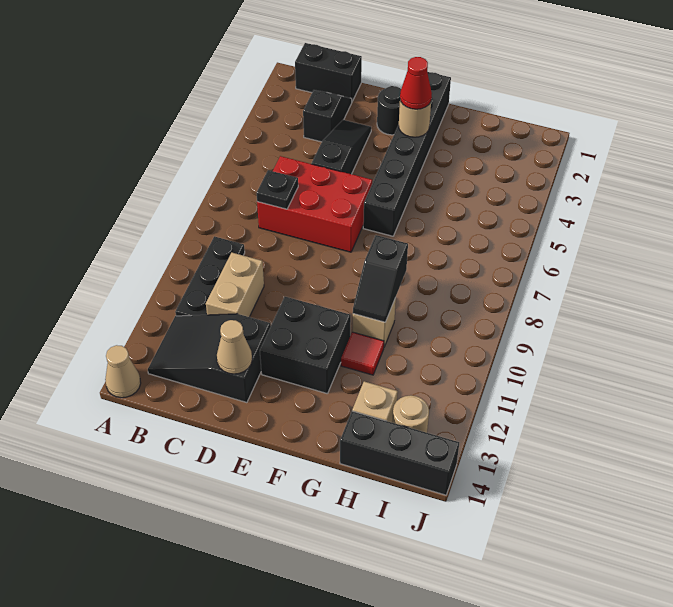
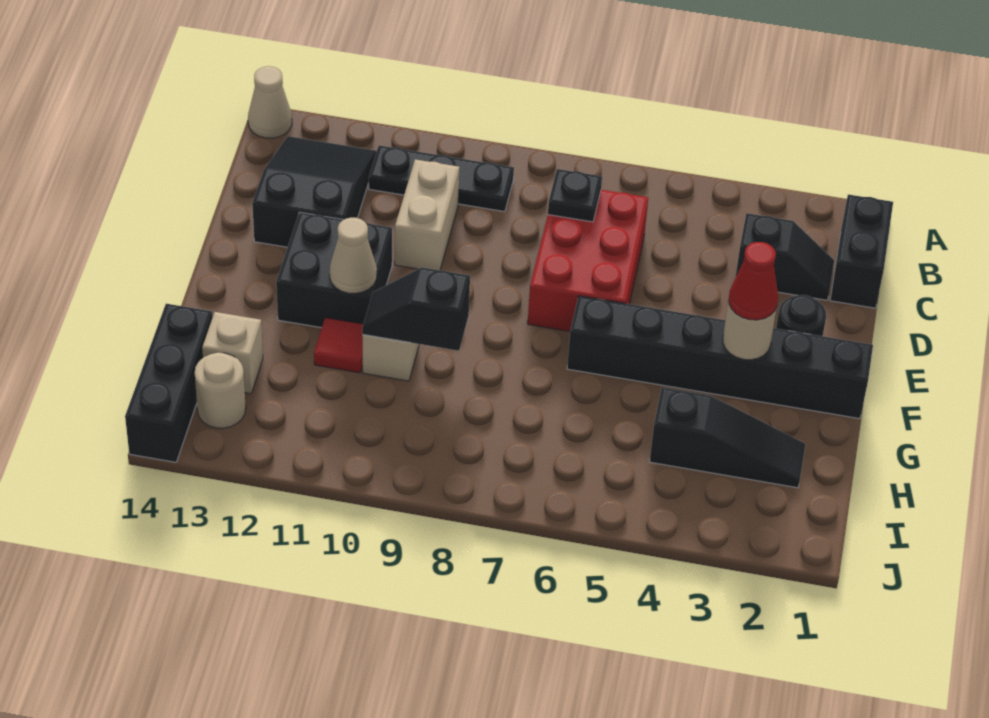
tan 1x2 brick [206,253,264,317] -> tan 1x2 brick turned to [395,159,459,270]
black 1x3 slope [312,120,371,174] -> black 1x3 slope moved to [650,387,805,488]
tan 1x1 cone [217,320,252,374] -> tan 1x1 cone moved to [330,218,377,293]

